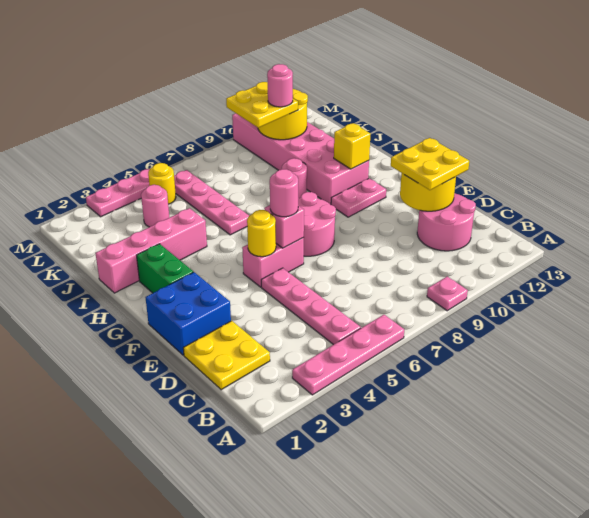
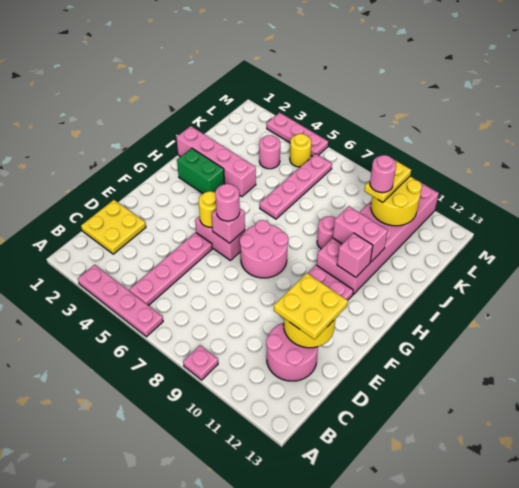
blue 2x2 brick [145,272,231,355] -> none
green 1x2 brick [137,244,193,293] -> green 1x2 brick turned to [177,148,224,193]
yellow 1x1 brick [334,123,370,169] -> pink 1x1 brick [337,233,373,277]
none -> pink 1x2 brick [333,206,388,262]
yellow 2x2 plate [226,82,298,128] -> yellow 1x2 plate [364,160,411,203]

